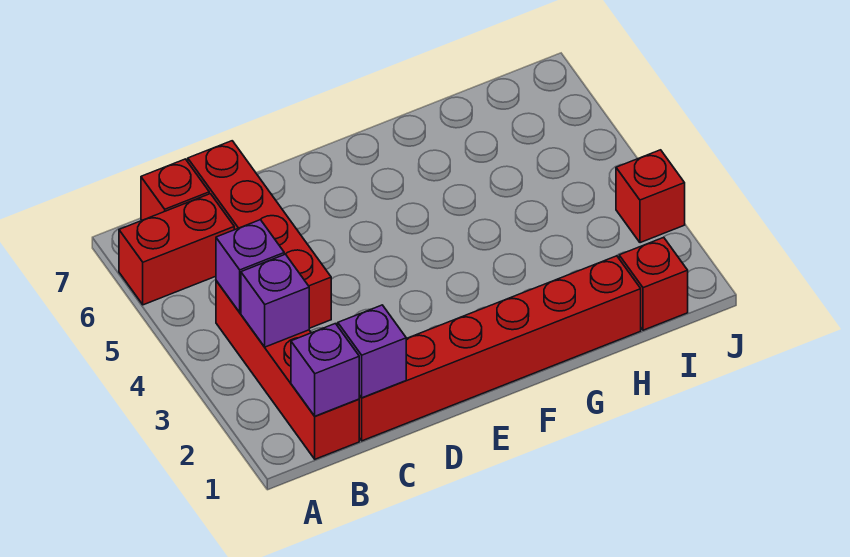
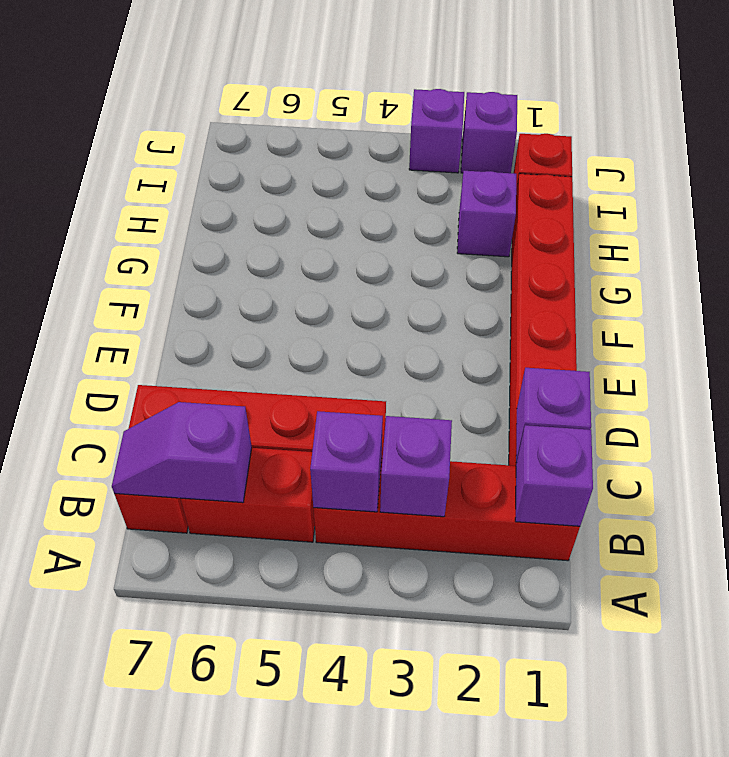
red 1x2 brick [119,194,234,305] -> red 1x2 brick turned to [180,448,315,542]
none -> purple 1x2 slope [112,402,252,503]
none -> purple 1x1 brick [457,171,517,257]
none -> purple 1x1 brick [461,92,517,173]
red 1x1 brick [616,150,685,243] -> purple 1x1 brick [409,89,464,173]

